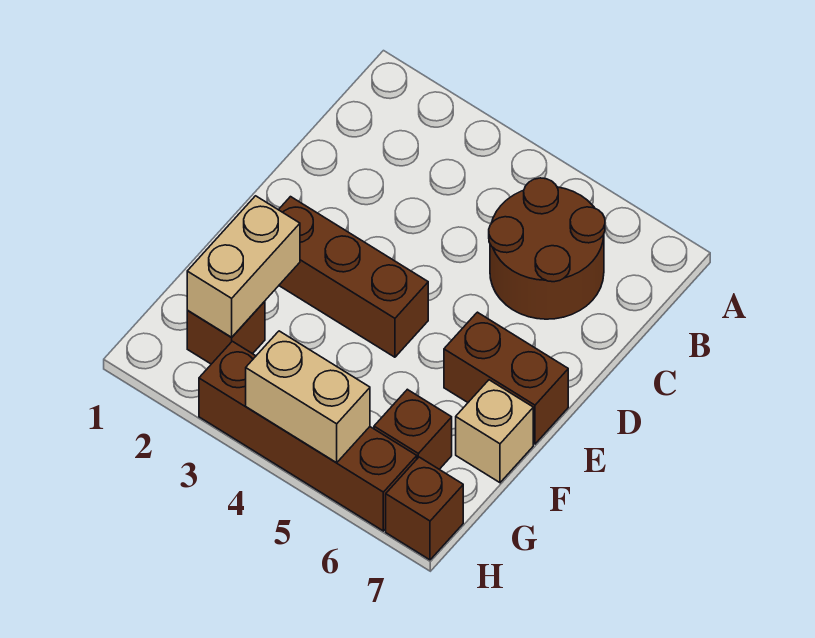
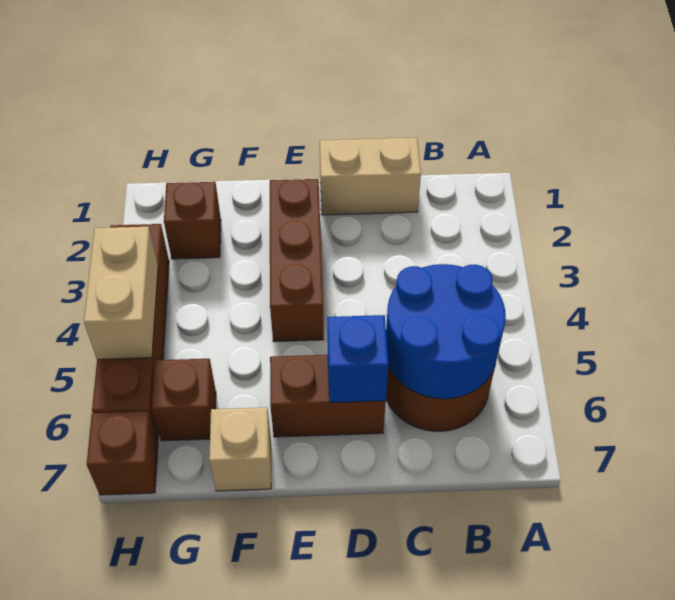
none -> blue 2x2 round brick [386,264,506,399]
none -> blue 1x1 brick [327,315,388,403]
brown 1x2 brick [444,312,568,444] -> brown 1x2 brick turned to [270,355,386,437]
tan 1x2 brick [187,196,300,337] -> tan 1x2 brick moved to [320,138,421,215]

